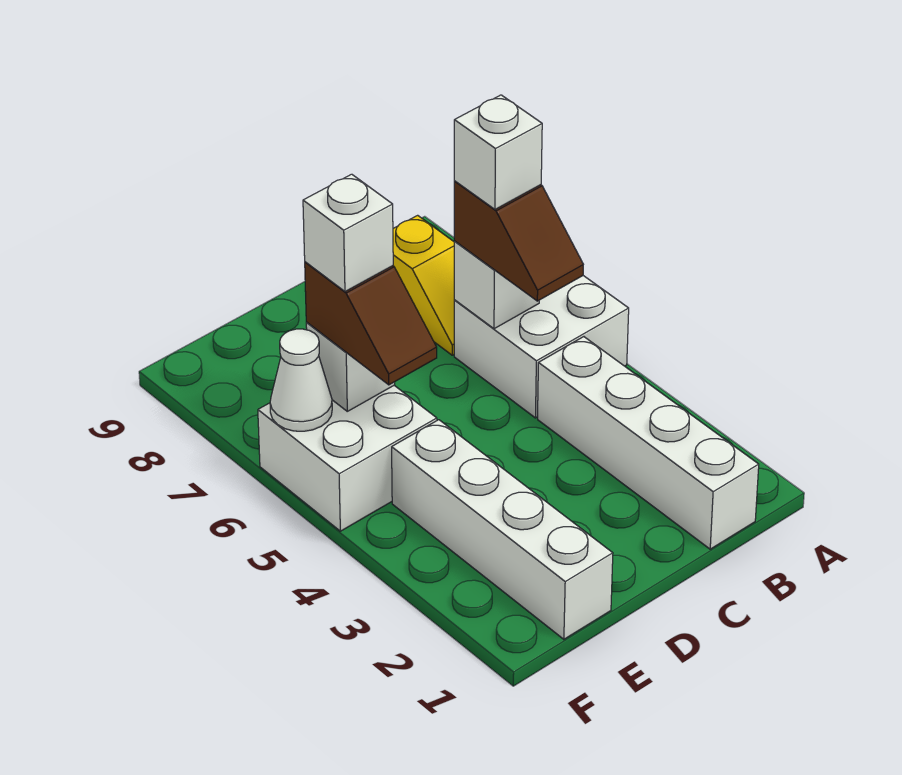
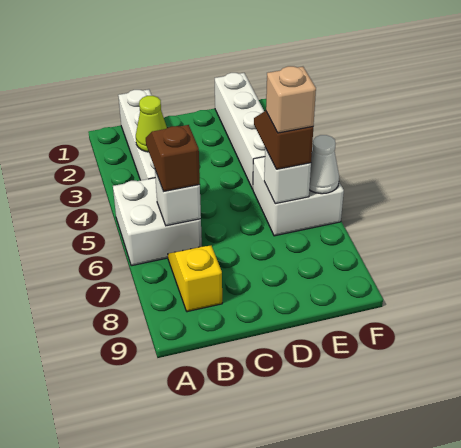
none -> lime 1x1 cone [136,96,167,152]
white 1x1 brick [454,95,542,209] -> none
white 1x1 brick [303,174,393,292] -> tan 1x1 brick [266,66,316,133]

